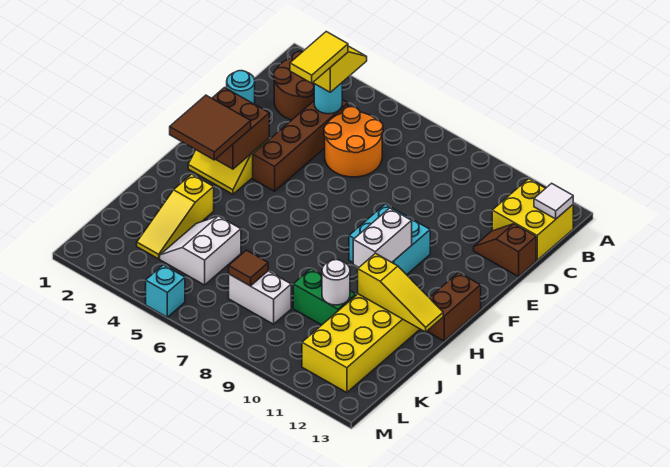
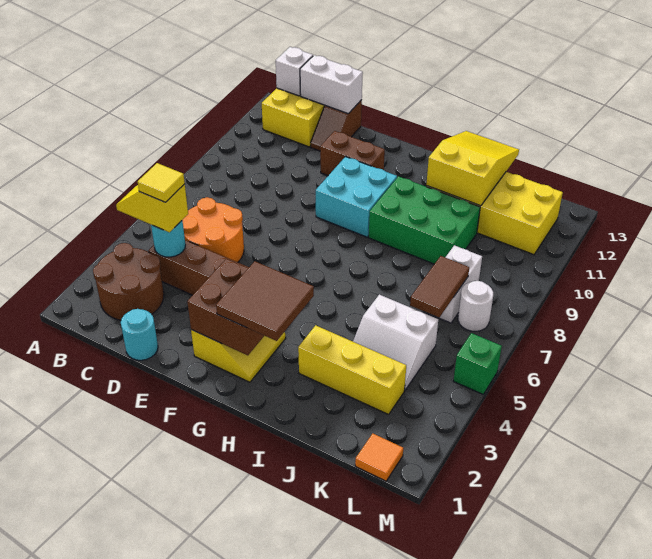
white 1x1 tile [534,183,573,219] -> white 1x1 brick [276,47,313,96]
yellow 1x2 tile [290,32,348,83] -> yellow 1x1 tile [138,163,185,202]
white 1x2 brick [353,208,412,267] -> white 1x2 brick moved to [300,55,363,114]
brown 1x2 brick [427,272,481,341] -> brown 1x2 brick moved to [320,131,385,176]
yellow 1x3 slope [137,174,214,259] -> yellow 1x3 brick [298,325,406,415]
yellow 1x3 slope [358,253,443,332] -> yellow 2x3 slope [426,131,519,206]
green 1x2 brick [293,269,356,325] -> green 2x3 brick [369,176,480,264]
white 1x1 round brick [322,260,350,305] -> white 1x1 round brick moved to [458,281,493,331]
brown 1x1 tile [229,250,268,286] -> brown 1x2 tile [410,256,469,318]
none -> orange 1x1 tile [355,434,403,481]
cyan 1x1 brick [146,265,185,317] -> green 1x1 brick [454,333,502,394]

